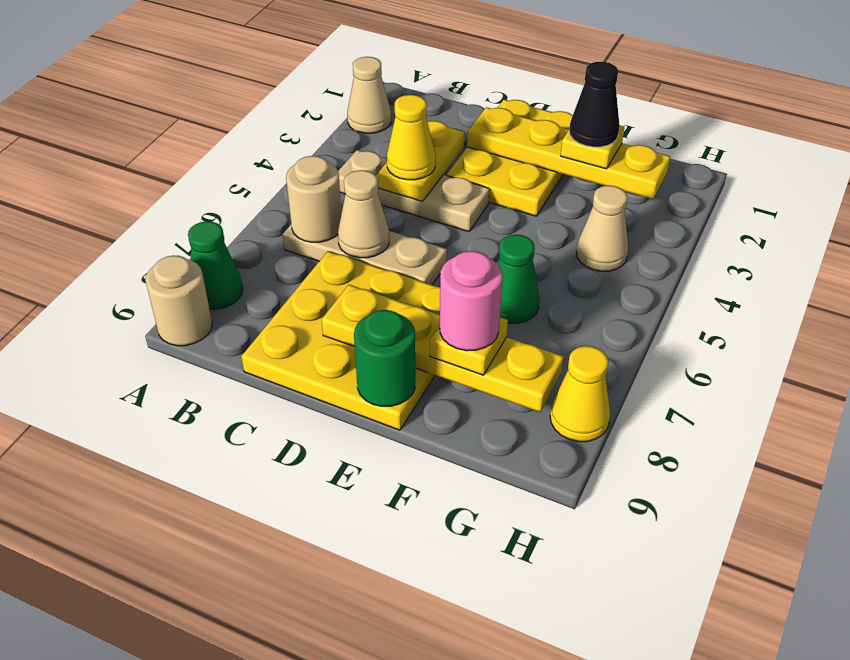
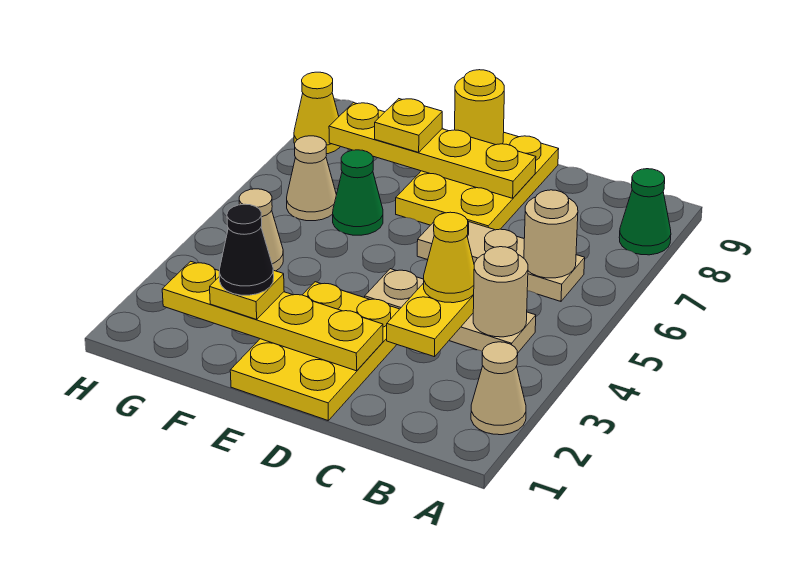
tan 1x1 round brick [145,255,212,346] -> tan 1x1 round brick moved to [473,247,528,337]
tan 1x1 cone [338,170,389,258] -> tan 1x1 cone moved to [287,136,336,221]
yellow 3x3 plate [241,251,440,430] -> yellow 2x3 plate [396,133,559,230]
green 1x1 round brick [354,310,415,406] -> yellow 1x1 round brick [455,70,504,145]
pink 1x1 round brick [440,251,503,351] -> none

